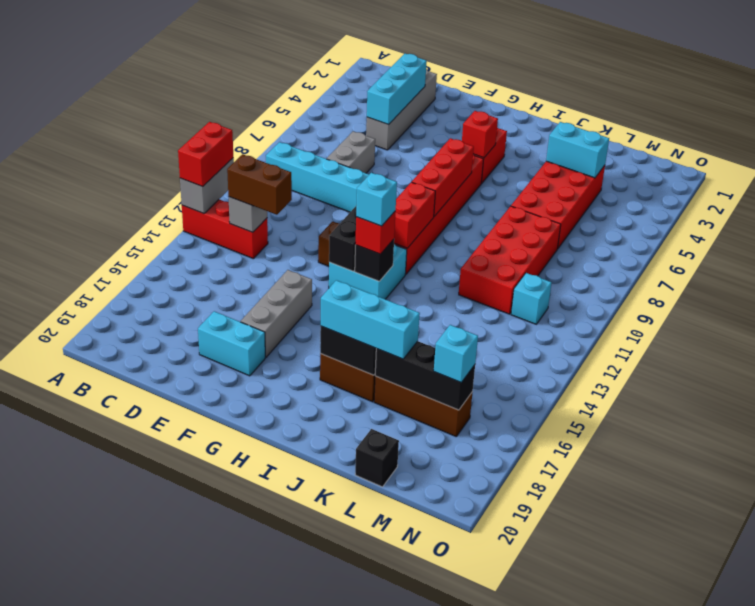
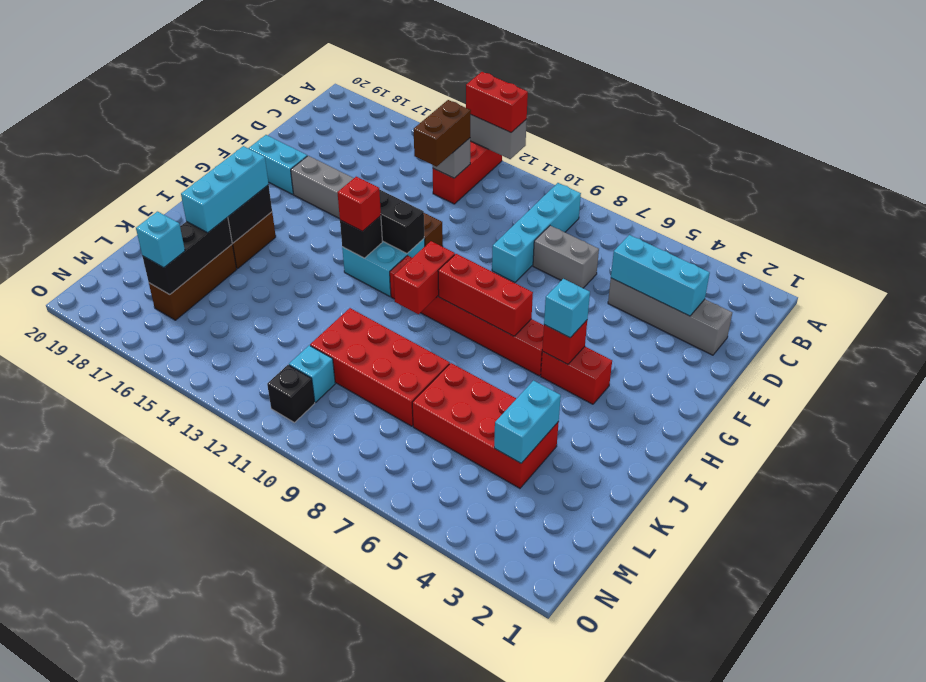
cyan 1x2 brick [198,311,265,376] -> cyan 1x2 brick turned to [248,135,307,194]
red 1x2 brick [394,182,435,248] -> red 1x2 brick turned to [394,241,455,314]
cyan 1x1 brick [356,173,397,226] -> cyan 1x1 brick moved to [544,279,590,338]
black 1x1 brick [355,429,399,487] -> black 1x1 brick moved to [267,365,315,423]

